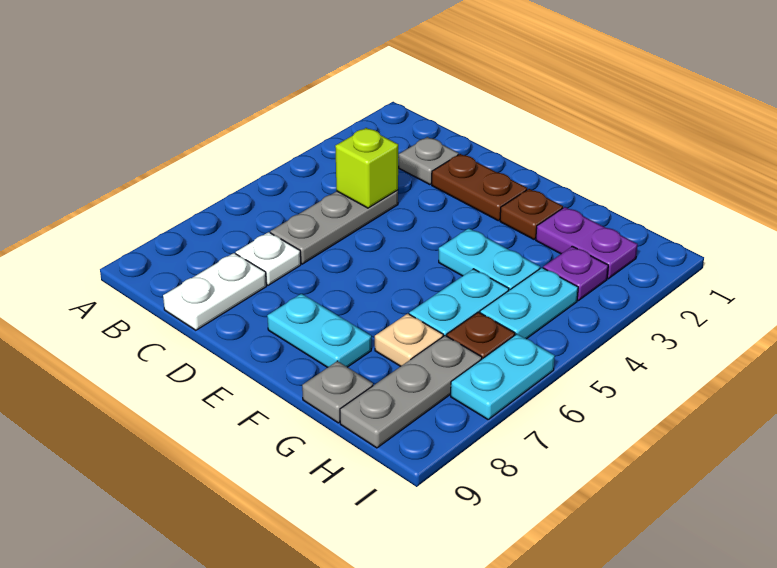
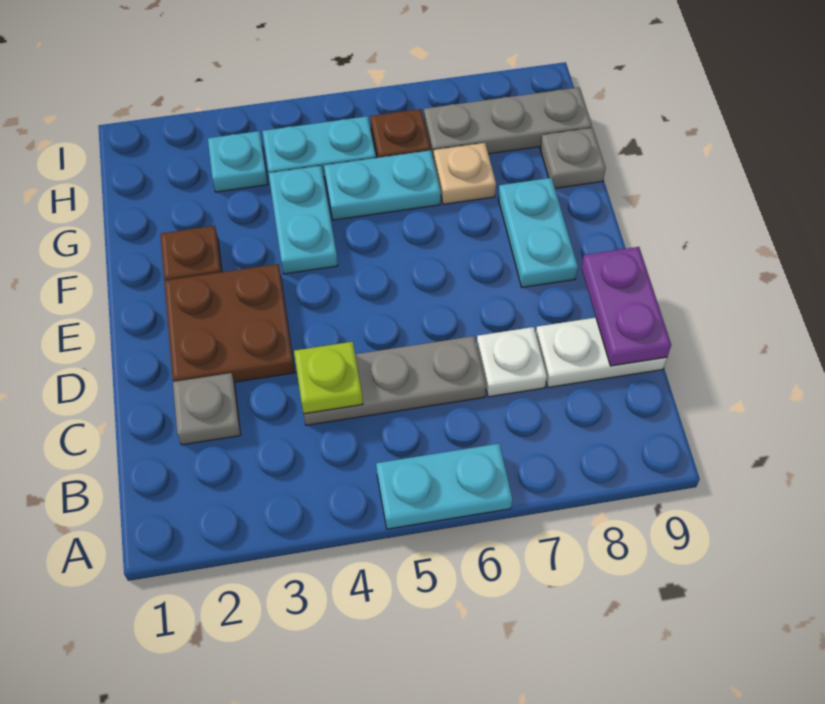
lime 1x1 brick [335,128,398,208] -> lime 1x1 plate [294,342,363,414]
brown 1x2 plate [432,154,527,221] -> brown 2x2 plate [164,264,295,382]
purple 1x2 plate [536,207,638,279] -> purple 1x2 plate moved to [581,247,671,366]
purple 1x1 plate [543,246,608,301] -> cyan 1x1 plate [208,131,268,192]
cyan 1x2 plate [451,334,555,419] -> cyan 1x2 plate moved to [376,444,512,529]

